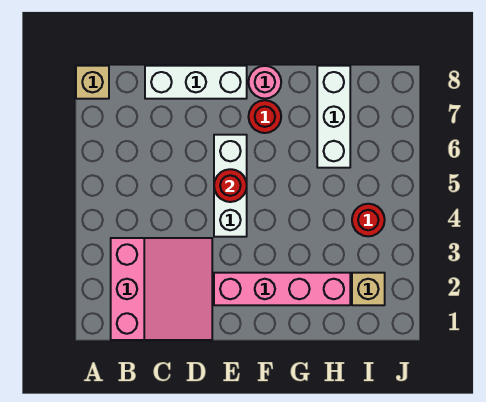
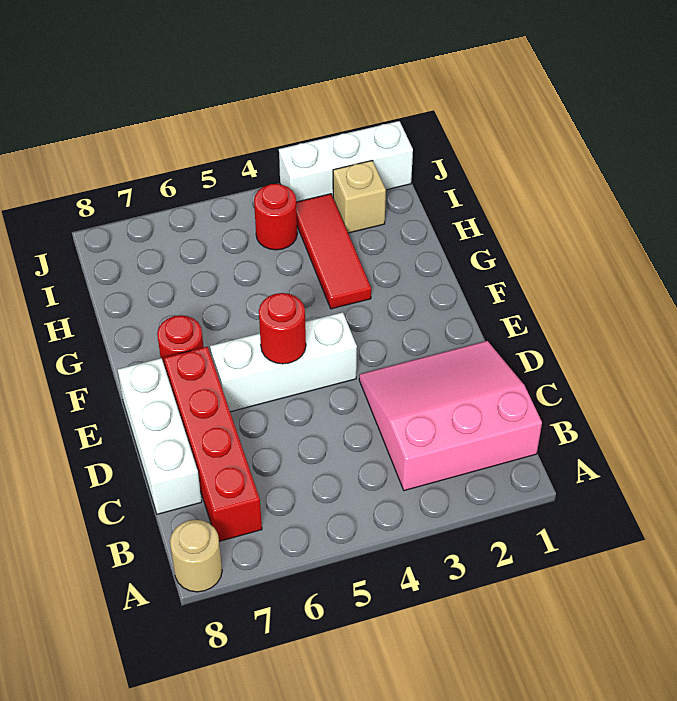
tan 1x1 brick [76,66,109,99] -> tan 1x1 round brick [170,520,222,592]
none -> red 1x4 brick [164,347,262,541]
pink 1x4 brick [214,273,350,305] -> none
pink 1x1 round brick [249,66,281,99] -> none
none -> red 1x3 tile [296,194,371,309]
white 1x3 brick [317,66,350,168] -> white 1x3 brick moved to [279,121,413,202]

